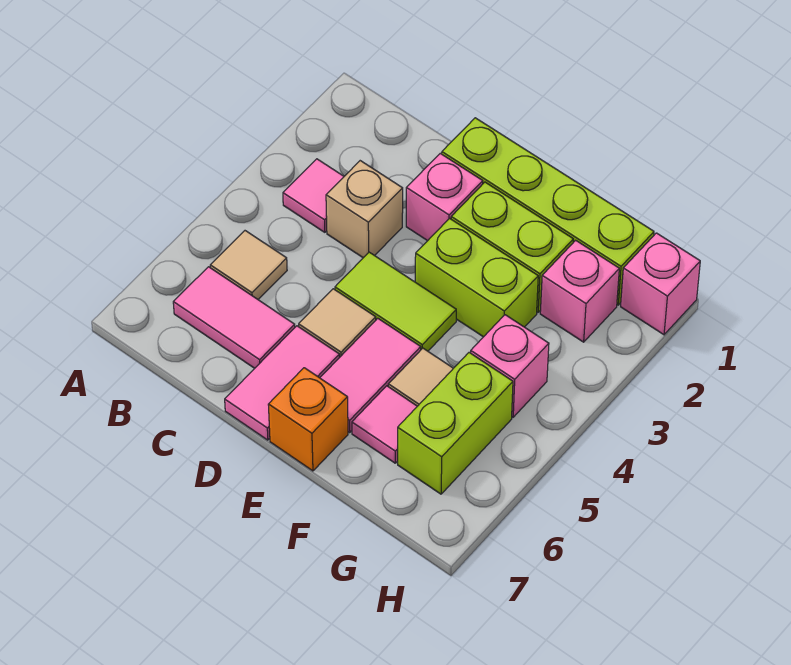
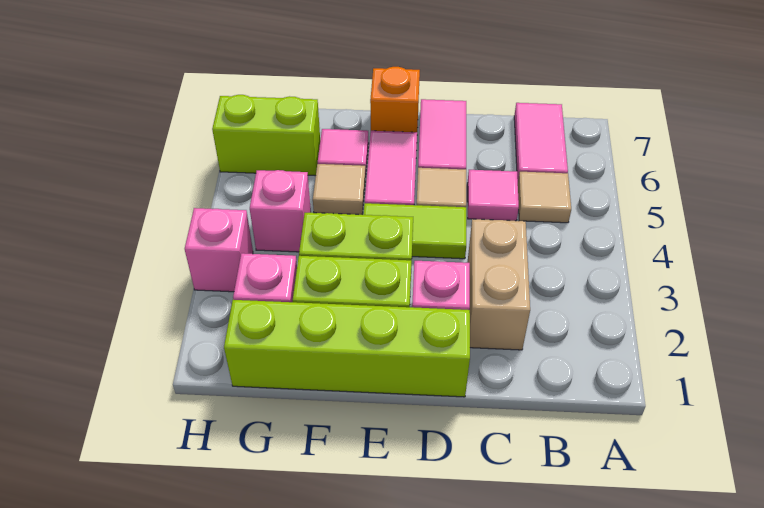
pink 1x1 tile [283,159,344,232] -> pink 1x1 tile moved to [467,170,519,221]
pink 1x2 tile [173,267,295,368] -> pink 1x2 tile turned to [514,103,568,179]
tan 1x1 brick [326,161,403,258] -> tan 1x2 brick [468,219,530,350]
lime 1x2 brick [398,353,513,494] -> lime 1x2 brick turned to [212,95,320,176]
pink 1x1 brick [621,233,700,335] -> pink 1x1 brick moved to [185,208,253,292]

